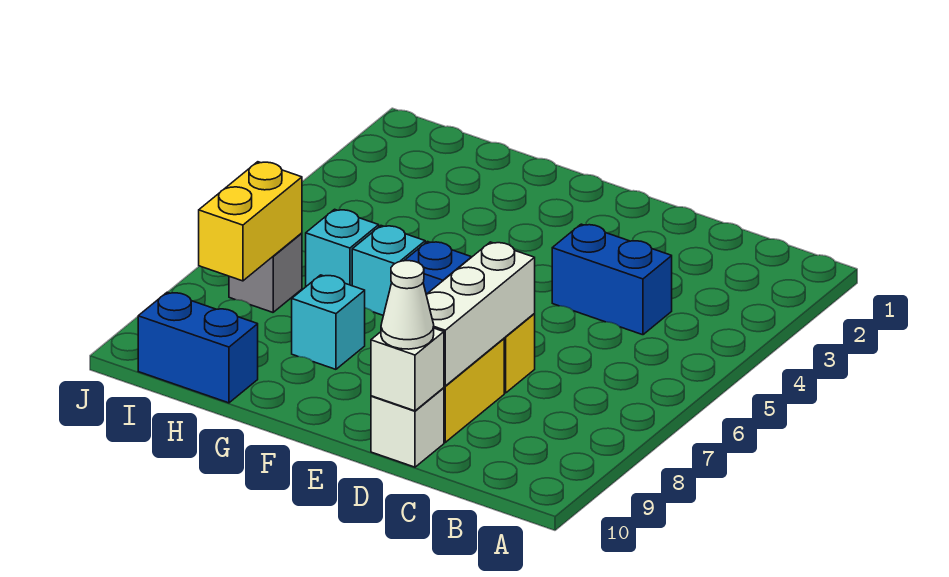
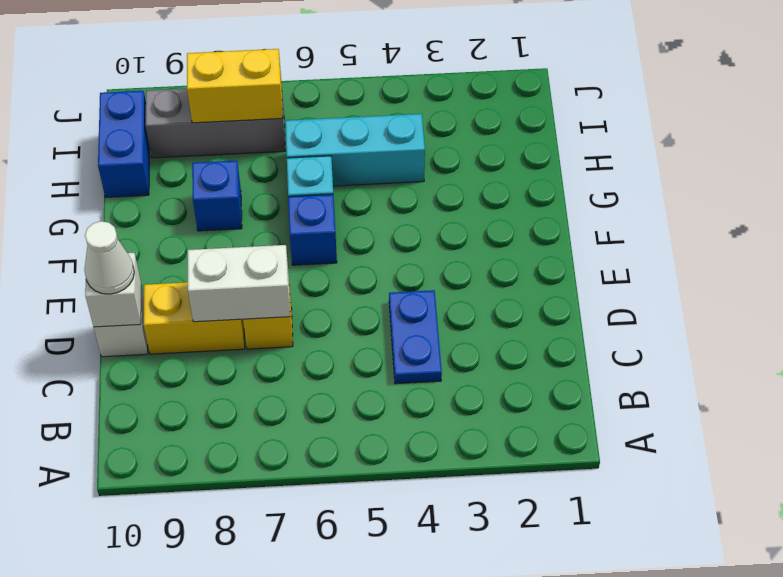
blue 1x2 brick [552,224,672,335] -> blue 1x2 plate [389,290,442,384]
white 1x3 brick [426,242,535,386] -> white 1x2 brick [188,245,290,322]
cyan 1x1 brick [292,275,365,369] -> blue 1x1 brick [192,161,242,231]
cyan 1x1 brick [306,209,379,286] -> cyan 1x3 brick [285,114,425,186]
grey 1x1 brick [229,233,302,312] -> grey 1x3 brick [146,89,285,158]

